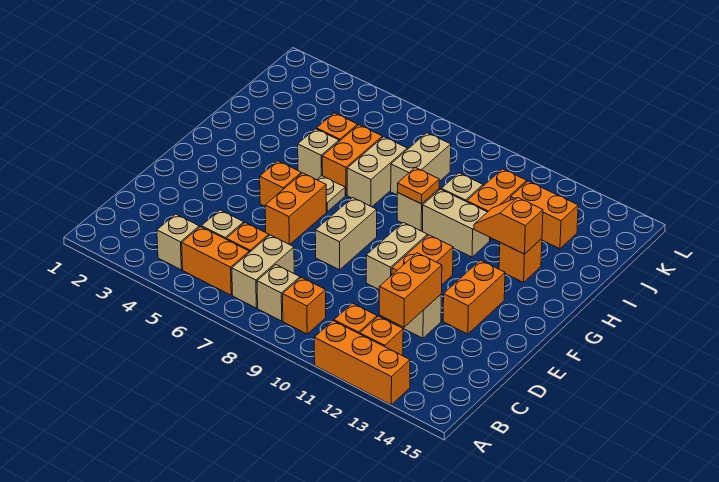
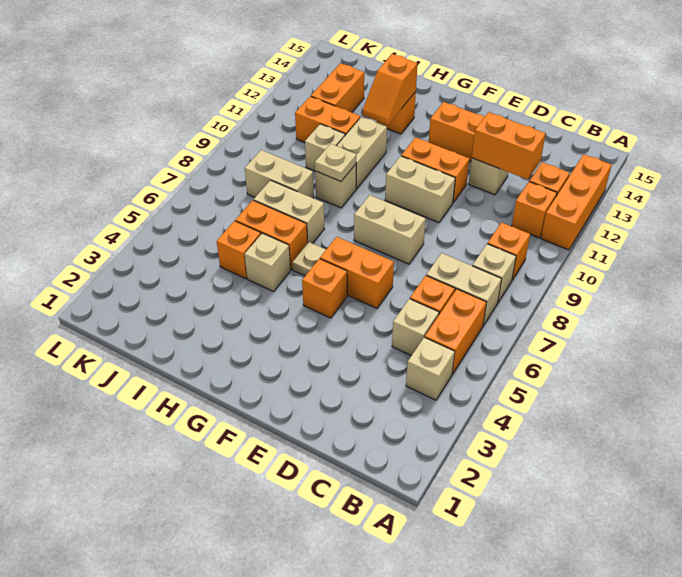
orange 1x1 plate [397,168,439,204] -> tan 1x1 plate [315,144,356,181]

